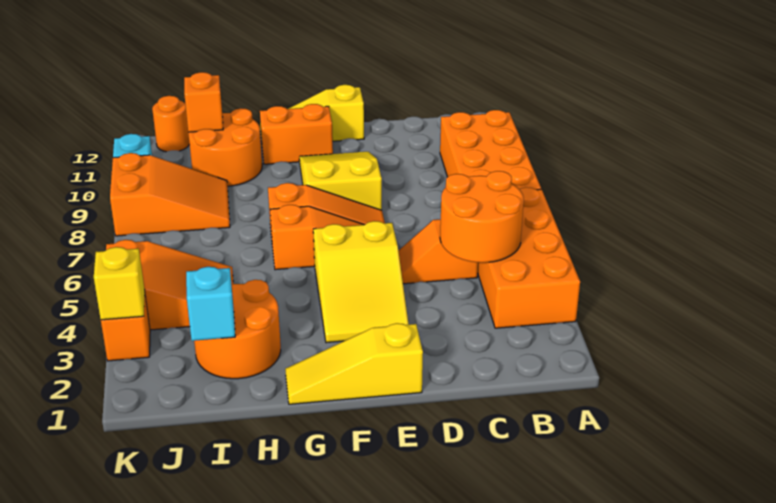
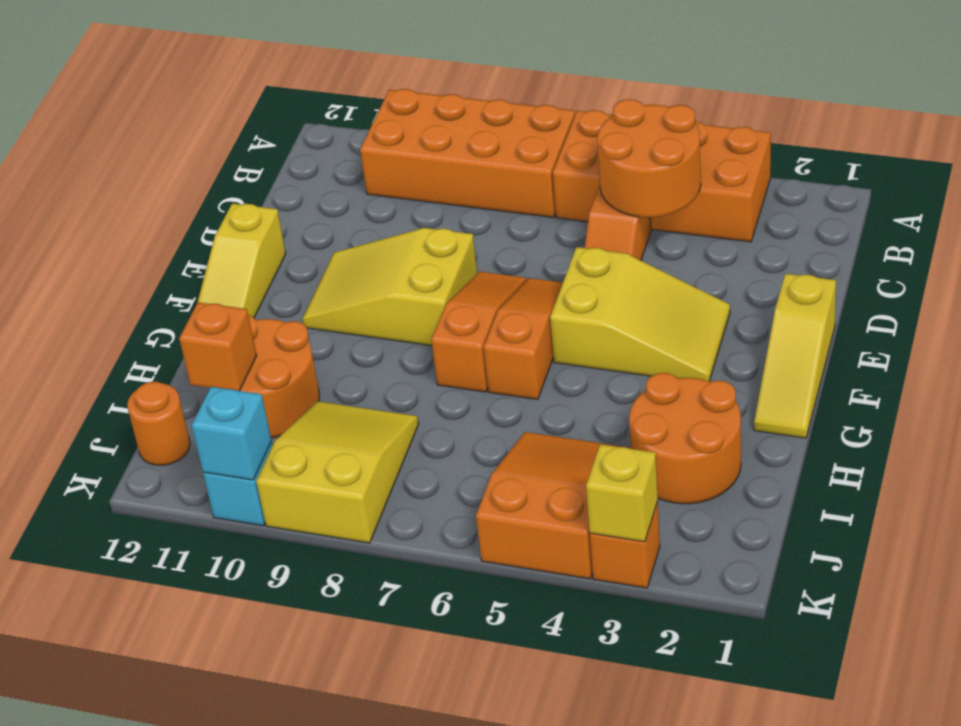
orange 1x2 brick [260,104,333,164] -> none
cyan 1x1 brick [186,267,235,341] -> cyan 1x1 brick moved to [192,387,271,480]
orange 2x3 slope [110,153,230,236] -> yellow 2x3 slope [256,401,419,543]

